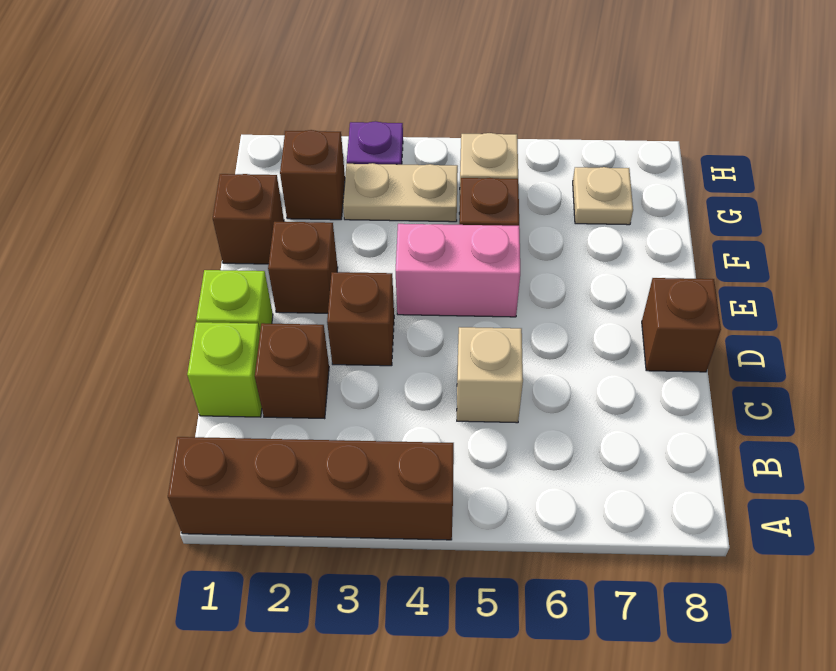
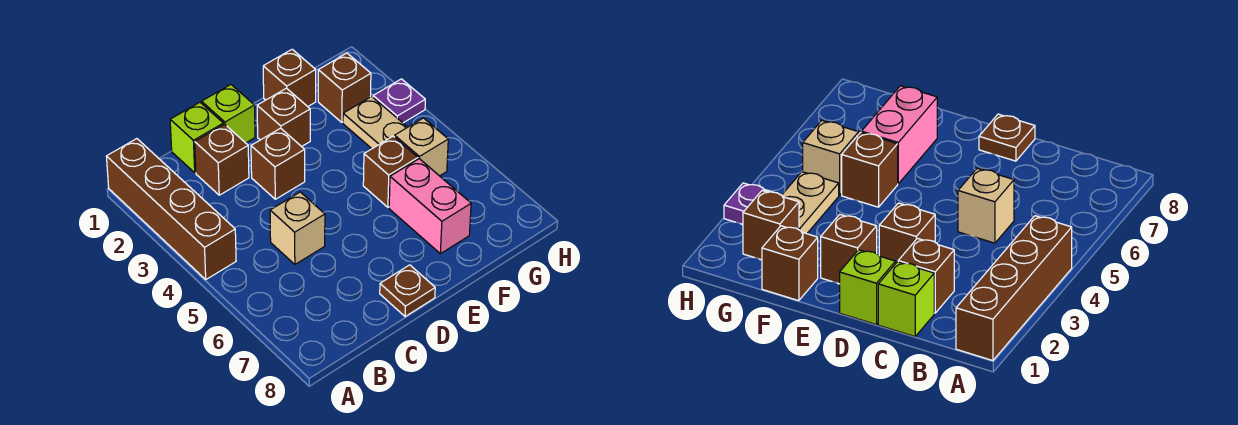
brown 1x1 brick [642,278,721,372] -> brown 1x1 plate [380,265,435,317]
pink 1x2 brick [396,224,520,317] -> pink 1x2 brick moved to [389,159,471,254]
tan 1x1 plate [573,167,633,225] -> none

